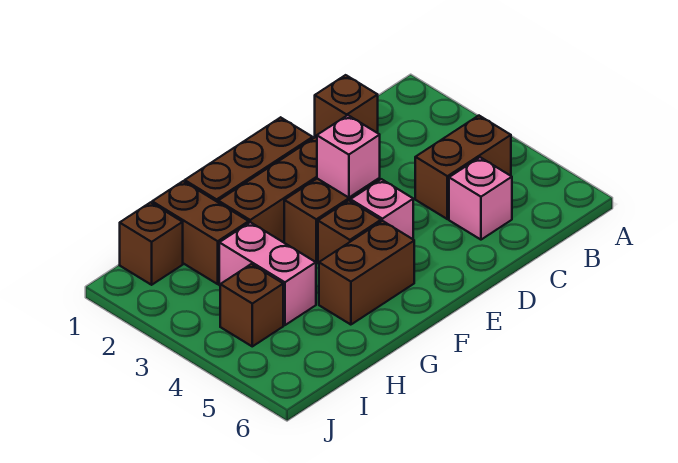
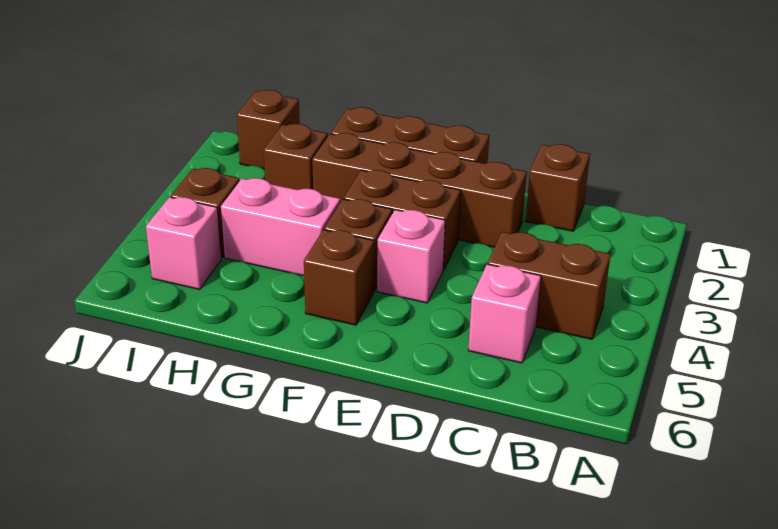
pink 1x1 brick [317,115,380,198] -> pink 1x1 brick moved to [146,197,221,289]
brown 1x2 brick [319,221,414,325] -> brown 1x1 brick [304,230,374,325]
brown 1x2 brick [152,181,249,284] -> brown 1x1 brick [264,124,328,190]
pink 1x2 brick [219,222,316,325] -> pink 1x2 brick turned to [221,178,340,276]

